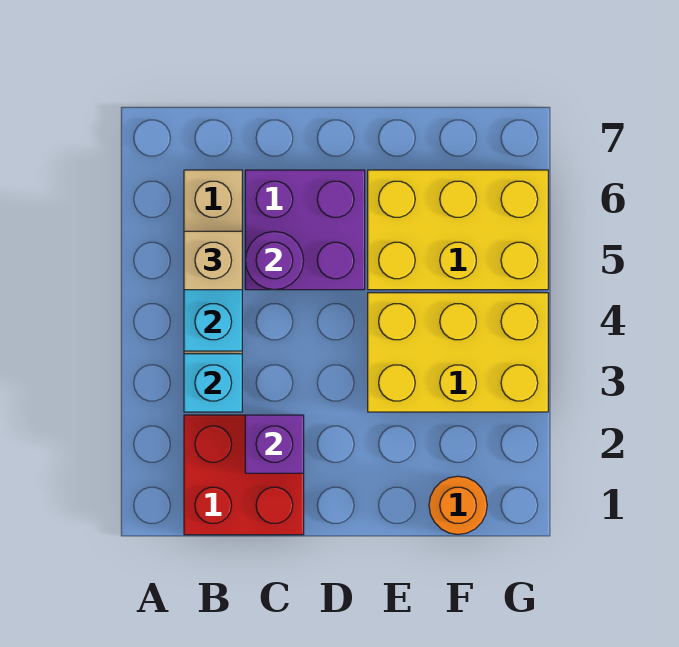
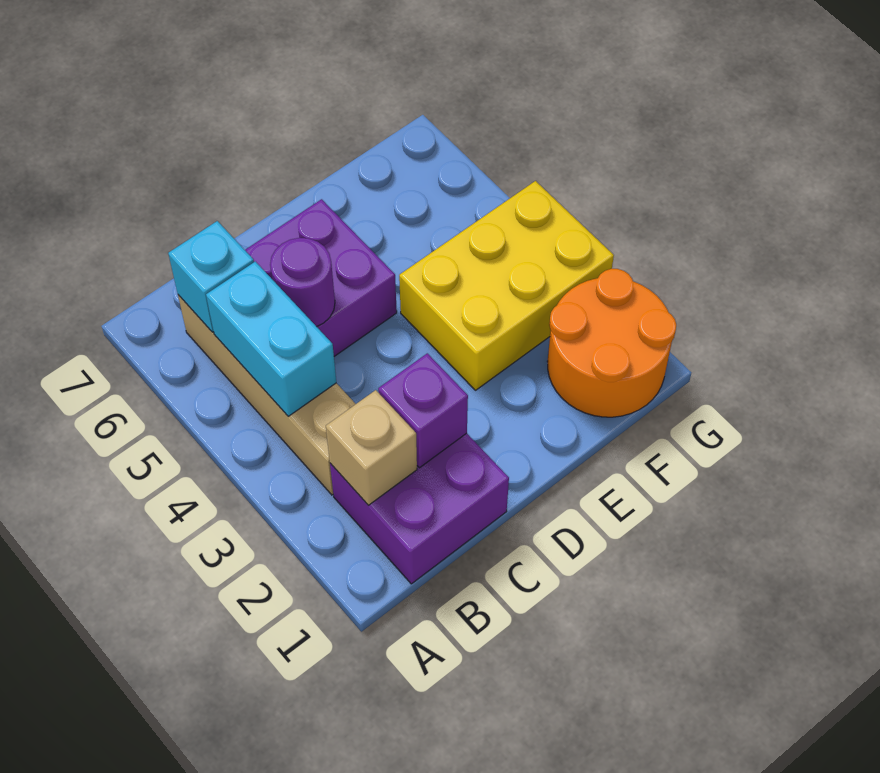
red 2x2 brick [184,415,304,535] -> purple 2x2 brick [330,433,509,584]
cyan 1x1 brick [184,354,242,412] -> cyan 1x1 brick moved to [168,221,254,332]
tan 1x1 brick [184,231,242,290] -> tan 1x1 brick moved to [326,390,417,505]
yellow 2x3 brick [368,170,548,290] -> none
orange 1x1 round brick [429,476,487,534] -> orange 2x2 round brick [547,269,676,417]

